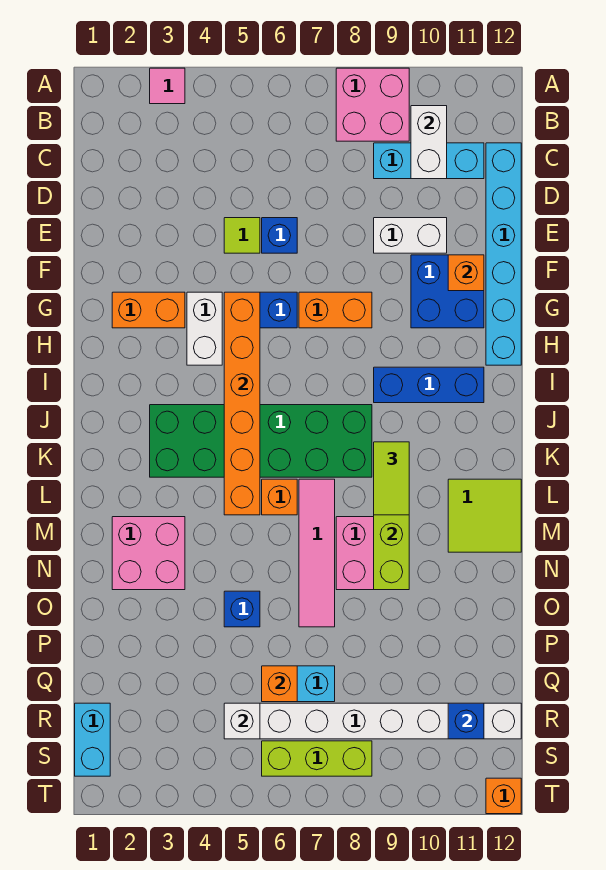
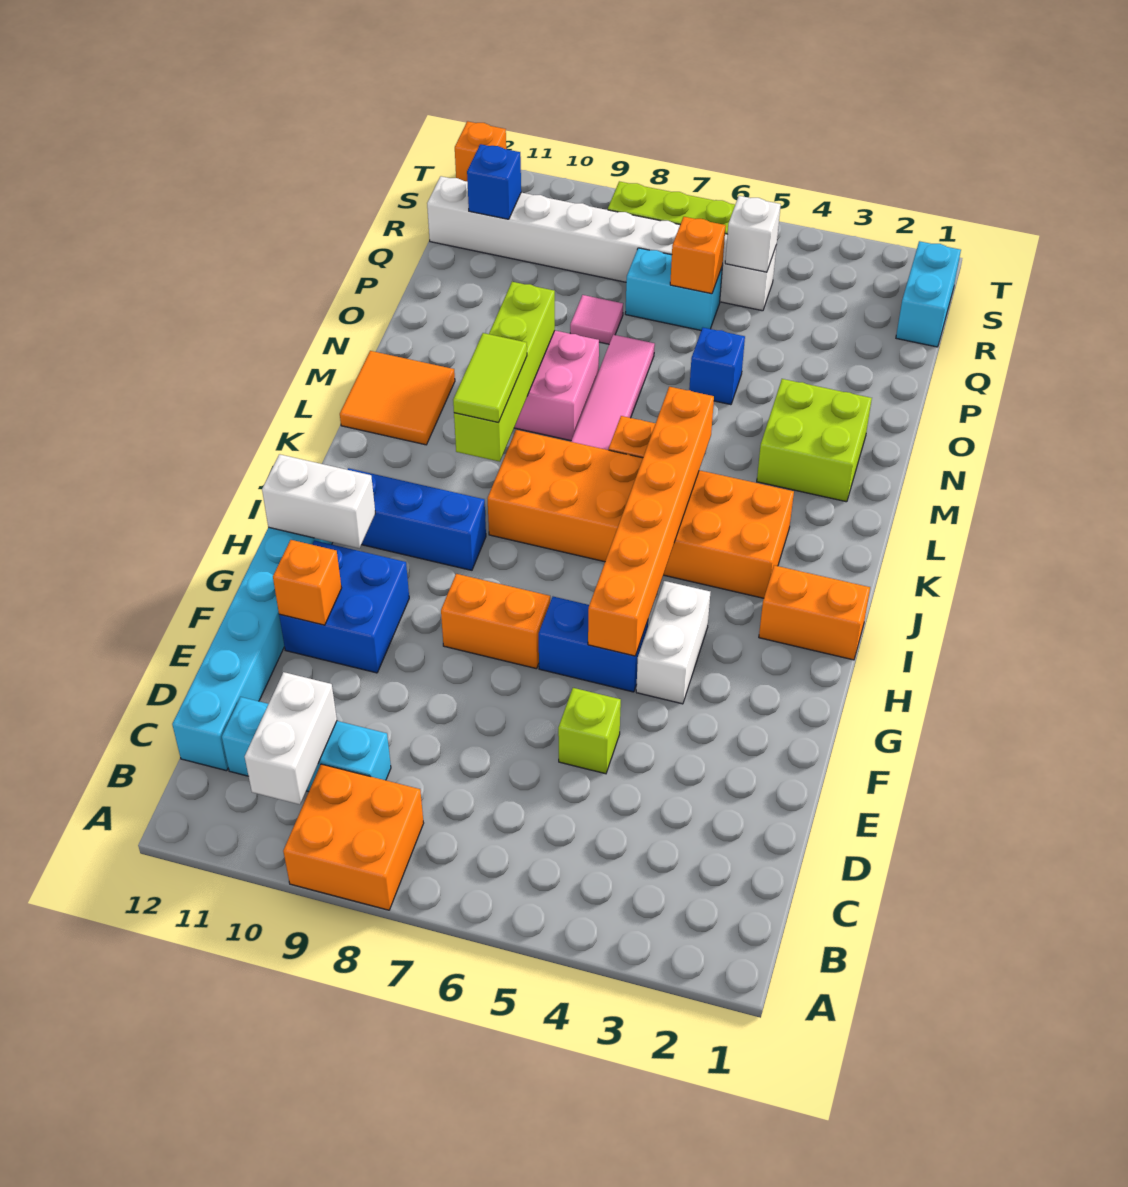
pink 1x1 tile [150,68,185,104] -> pink 1x1 tile moved to [570,295,623,344]
pink 2x2 brick [336,68,409,141] -> orange 2x2 brick [283,764,424,910]
lime 1x1 tile [224,218,260,253] -> lime 1x1 brick [558,688,621,774]
blue 1x1 brick [262,218,297,253] -> none
white 1x2 brick [374,218,447,253] -> white 1x2 brick moved to [262,454,375,549]
orange 1x2 brick [112,292,185,328] -> orange 1x2 brick moved to [759,565,870,660]
green 2x6 brick [150,405,372,477] -> orange 2x6 brick [487,430,794,598]
lime 2x2 tile [448,479,521,552] -> orange 2x2 tile [340,351,455,445]
pink 2x2 brick [112,517,185,590] -> lime 2x2 brick [757,379,872,502]

